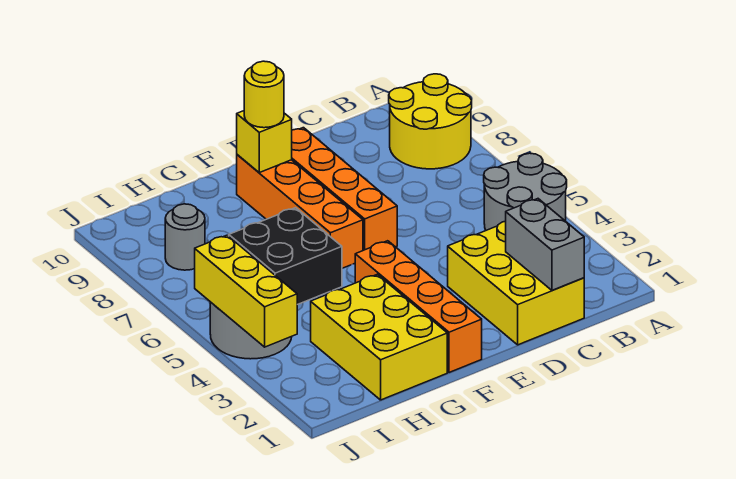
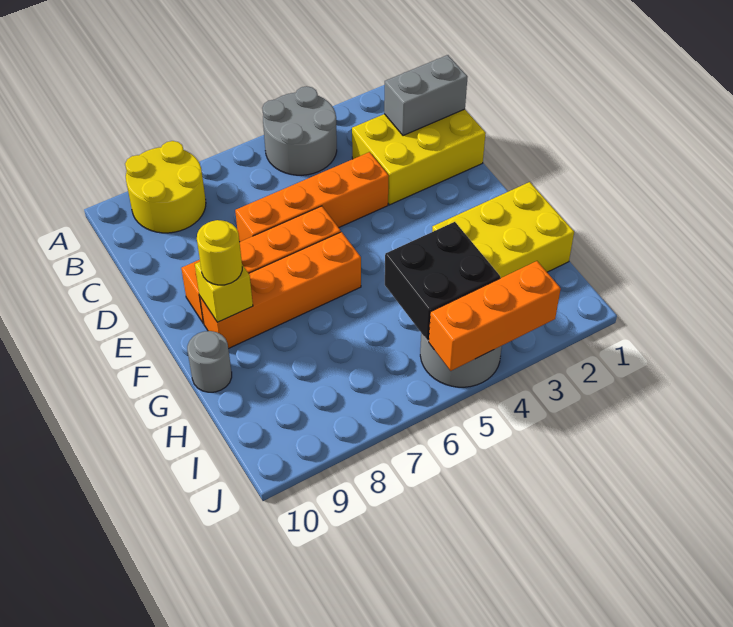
orange 1x4 brick [355,241,482,372] -> orange 1x4 brick moved to [235,152,389,242]
grey 1x1 round brick [165,204,205,270] -> grey 1x1 round brick moved to [187,331,232,392]
yellow 1x3 brick [195,235,297,347] -> orange 1x3 brick [429,261,561,371]

